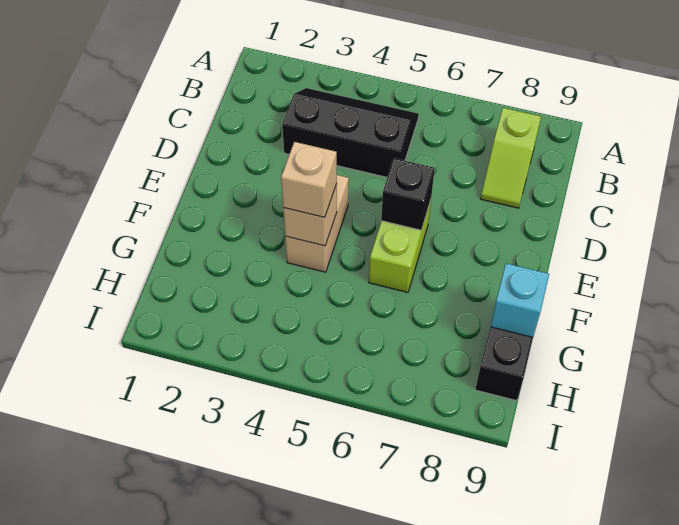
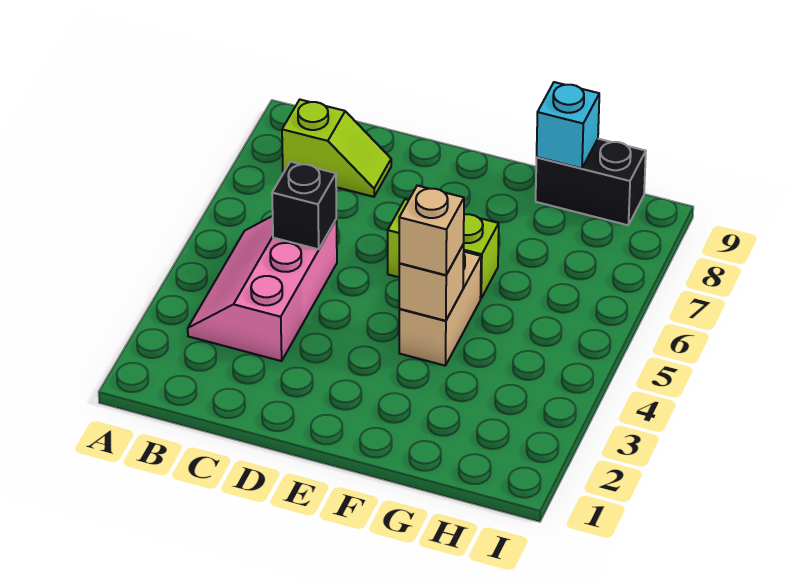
black 2x3 slope [282,88,419,177] -> pink 2x3 slope [188,216,337,361]
tan 1x2 brick [285,175,349,272] -> tan 1x2 brick turned to [399,252,481,366]
black 1x1 brick [381,158,435,230] -> black 1x1 brick moved to [272,162,337,249]

